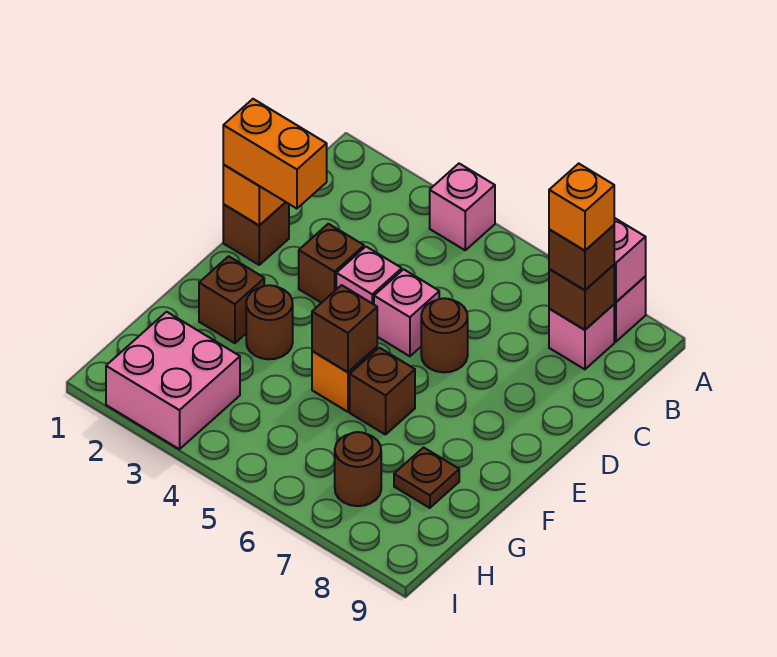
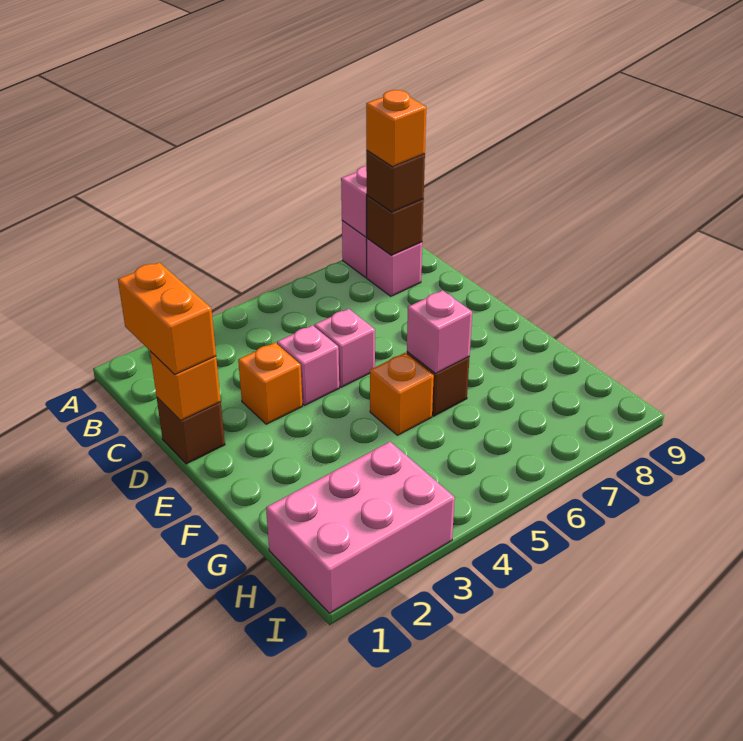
pink 1x1 brick [430,164,495,250] -> pink 1x1 brick moved to [407,290,472,373]
orange 1x2 brick [223,99,327,209] -> orange 1x2 brick turned to [118,262,216,375]
brown 1x1 brick [299,224,364,303] -> orange 1x1 brick [238,343,302,424]
brown 1x1 round brick [421,298,468,372] -> none
brown 1x1 brick [199,256,264,343] -> none
brown 1x1 round brick [246,285,293,359] -> none
brown 1x1 brick [312,285,377,372] -> none
brown 1x1 plate [394,447,459,508] -> none
pink 2x2 brick [106,312,240,449] -> pink 2x3 brick [266,442,455,613]
brown 1x1 round brick [335,432,381,506] -> none

